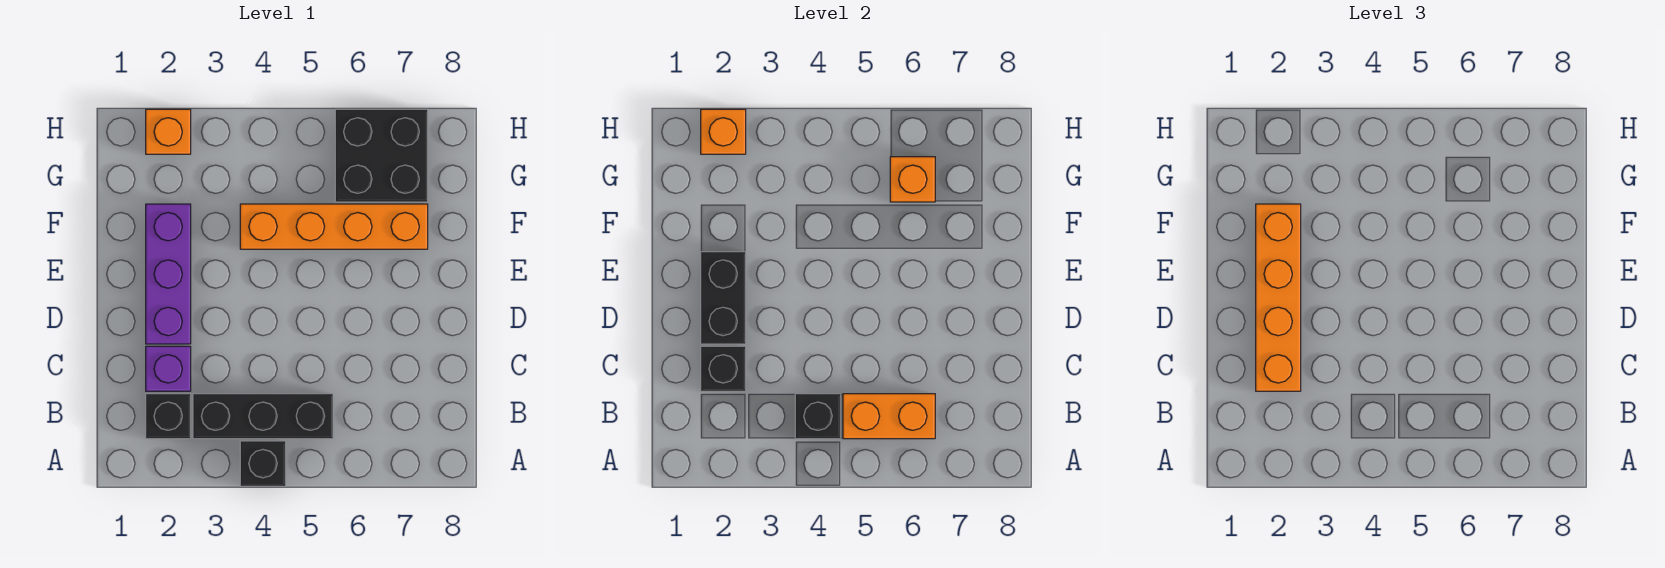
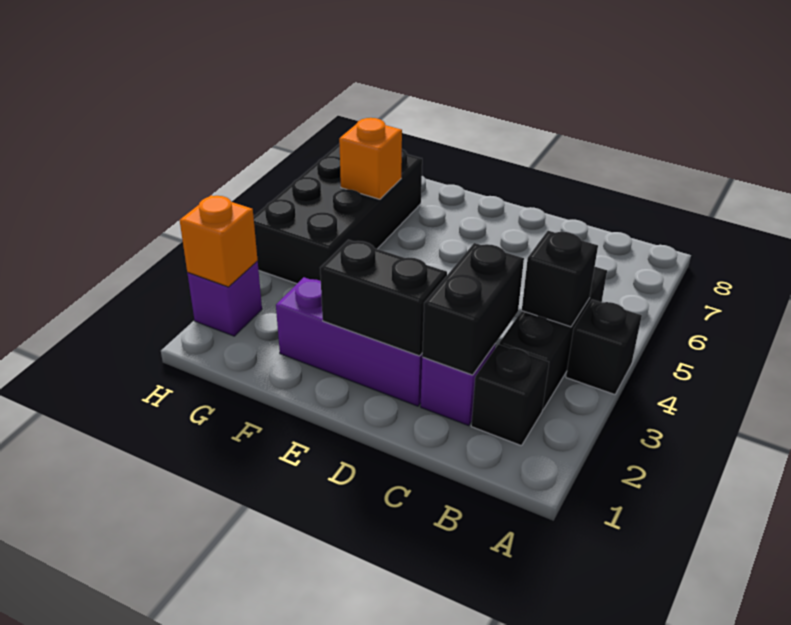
orange 1x2 brick [843,394,935,439] -> none
black 1x1 brick [701,346,746,391] -> black 1x2 brick [422,243,524,375]
orange 1x4 brick [1256,204,1301,391] -> none
orange 1x4 brick [240,204,428,249] -> none
black 2x2 brick [335,109,428,202] -> black 2x4 brick [254,143,422,284]
orange 1x1 brick [146,109,191,154] -> purple 1x1 brick [187,262,262,336]

